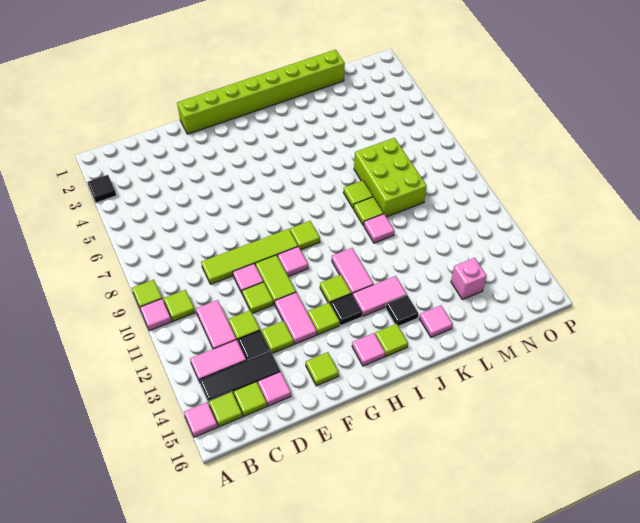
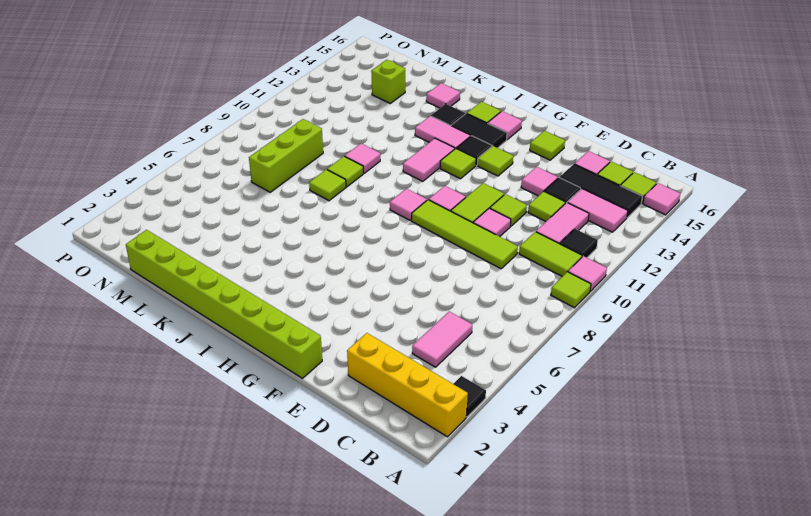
none -> yellow 1x4 brick [347,333,468,437]
lime 1x1 tile [164,290,195,321] -> lime 1x2 tile [519,232,582,276]
none -> black 1x1 tile [560,229,598,258]
lime 1x1 tile [262,321,294,353] -> pink 1x1 tile [521,167,558,196]
pink 1x2 tile [275,293,317,344] -> pink 1x2 tile moved to [412,311,472,367]
lime 1x1 tile [290,221,320,250] -> pink 1x1 tile [390,189,427,220]
none -> black 1x2 tile [451,114,507,148]
lime 2x3 brick [354,138,427,217] -> lime 1x3 brick [249,119,323,192]
pink 1x1 brick [451,258,487,300] -> lime 1x1 brick [371,60,405,103]

